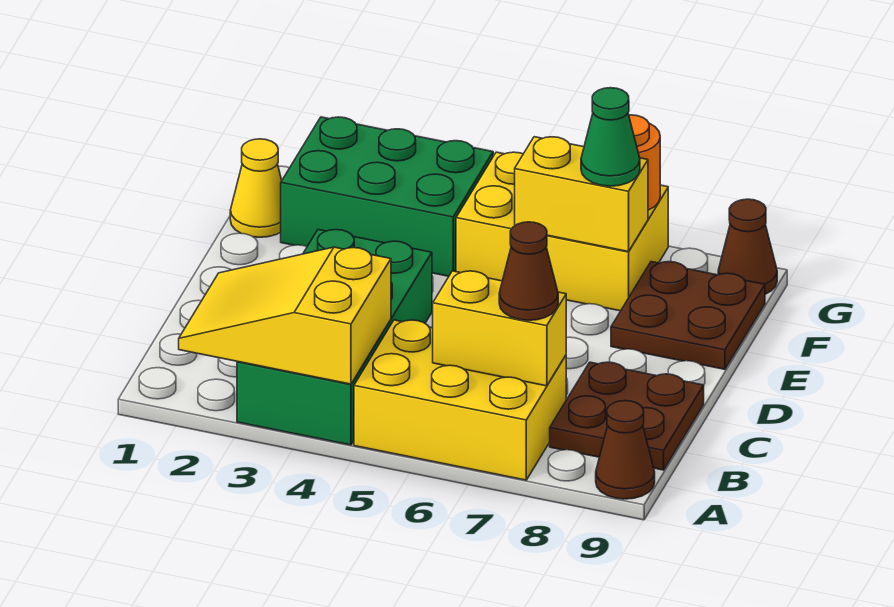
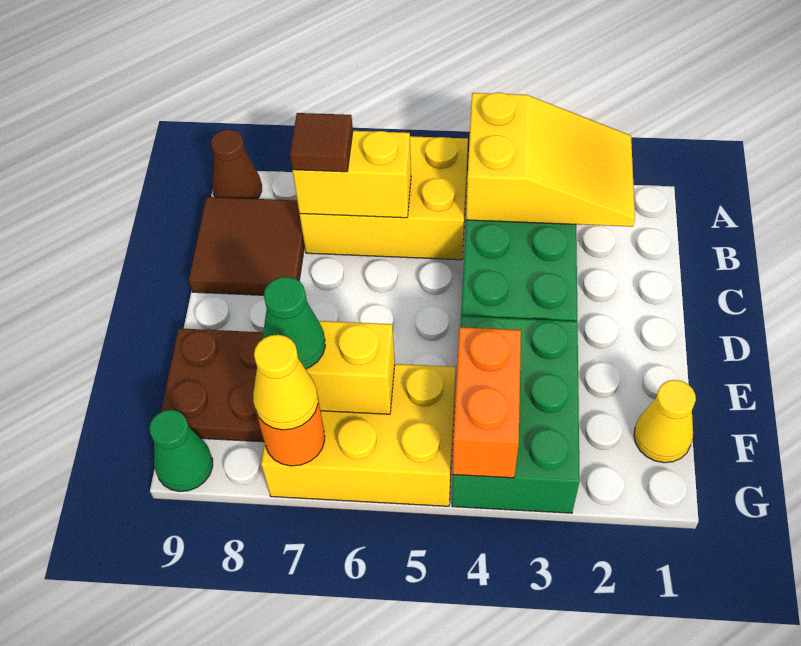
brown 1x1 cone [499,222,558,320] -> brown 1x1 tile [290,113,353,172]
brown 2x2 plate [550,362,704,470] -> brown 2x2 tile [189,197,305,295]
green 2x3 brick [281,117,493,276] -> green 2x3 brick turned to [452,316,580,513]
none -> orange 1x2 brick [453,327,521,478]
none -> yellow 1x1 cone [253,335,318,430]
brown 1x1 cone [718,199,777,294] -> green 1x1 cone [149,410,213,491]

